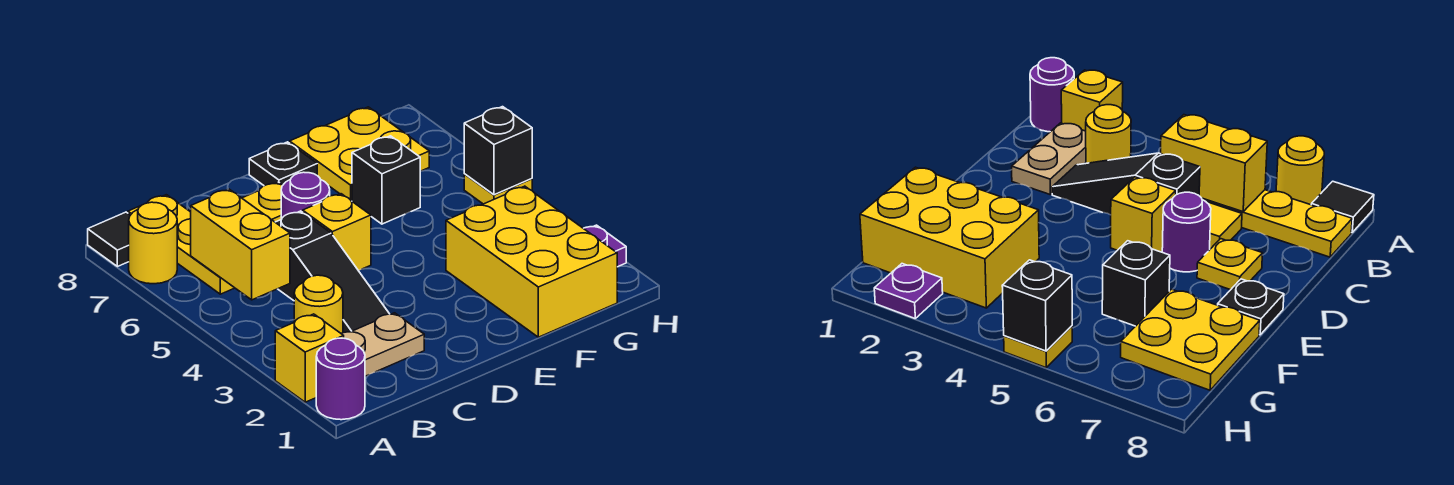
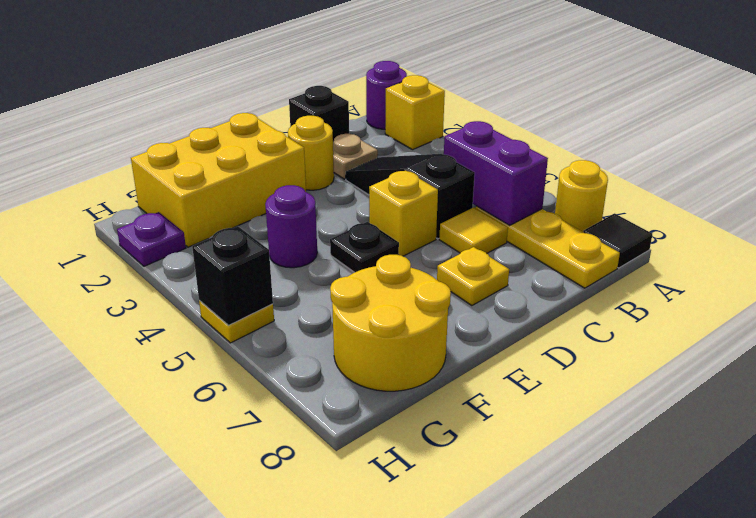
tan 1x2 plate [341,313,424,376] -> tan 1x1 plate [333,134,378,179]
yellow 1x1 round brick [294,275,343,333] -> yellow 1x1 round brick moved to [288,116,334,190]
yellow 1x2 brick [191,189,290,300] -> purple 1x2 brick [444,121,548,225]
purple 1x1 round brick [281,172,330,219] -> purple 1x1 round brick moved to [265,185,317,268]
black 1x1 plate [249,142,317,186] -> black 1x1 plate moved to [330,222,399,272]
yellow 2x3 brick [446,186,617,337] -> yellow 2x3 brick turned to [131,113,306,247]
black 1x1 brick [352,136,420,224] -> black 1x1 brick moved to [289,86,349,141]
yellow 2x2 plate [290,107,429,201] -> yellow 2x2 round brick [330,255,451,391]

